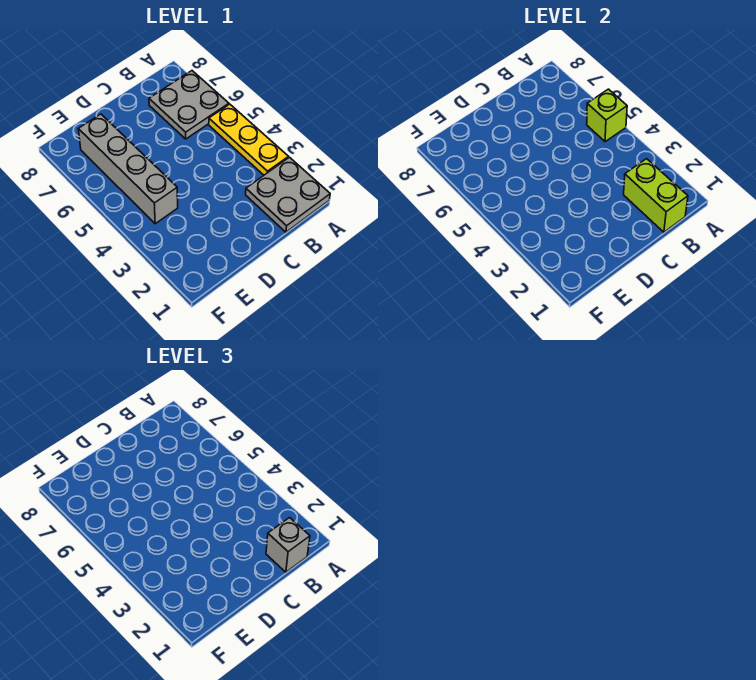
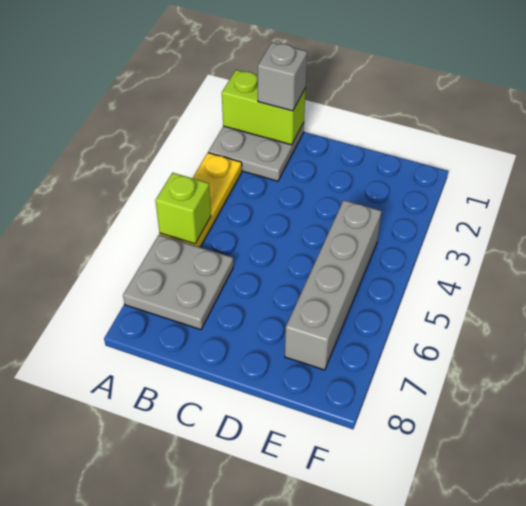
lime 1x2 brick [624,159,688,232] -> lime 1x2 brick turned to [222,70,306,145]

